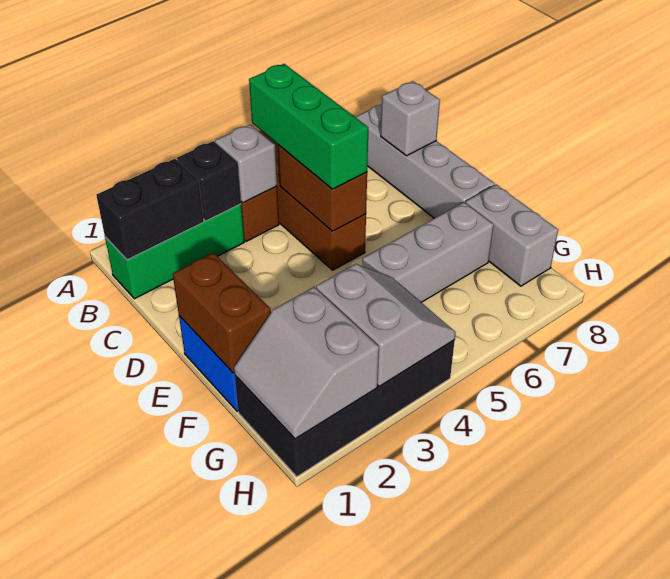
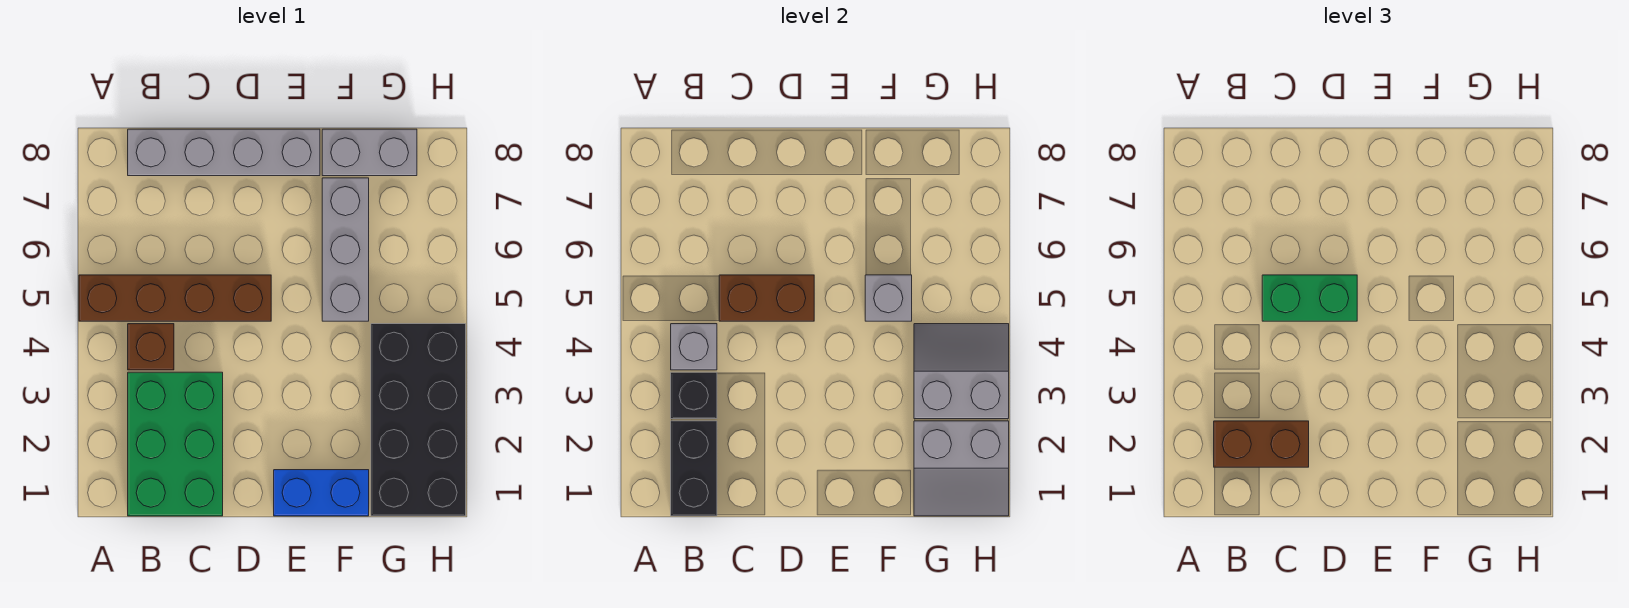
green 1x3 brick [105,204,244,299] -> green 2x3 brick [128,372,223,516]
green 1x3 brick [249,64,368,189] -> green 1x2 brick [1262,275,1357,321]
grey 1x1 brick [381,81,440,156] -> grey 1x1 brick moved to [865,275,912,321]
brown 1x2 brick [173,253,271,373] -> brown 1x2 brick moved to [1214,421,1309,467]

